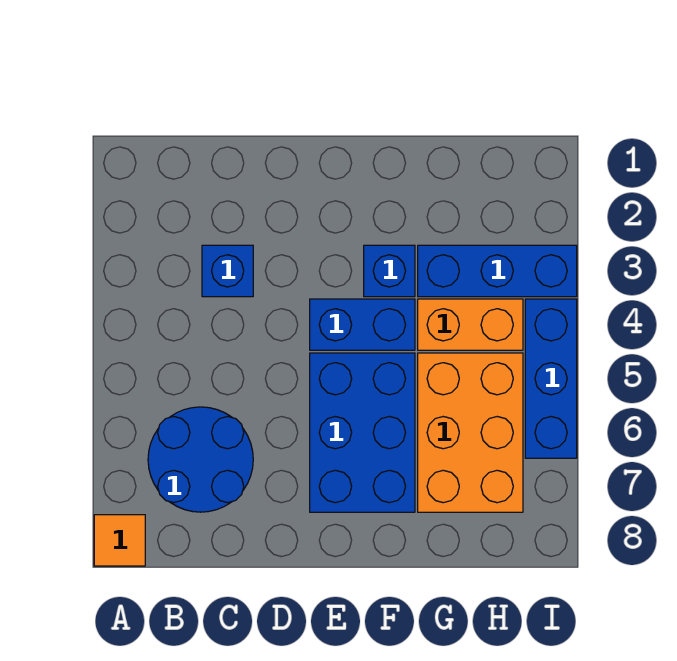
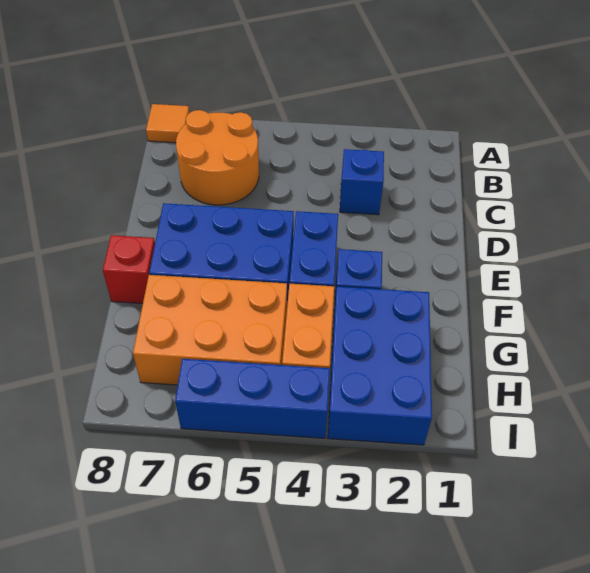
blue 2x2 round brick [148,407,253,512] -> orange 2x2 round brick [176,110,259,205]
none -> red 1x1 brick [103,235,155,304]
blue 1x3 brick [418,245,577,297] -> blue 2x3 brick [328,287,432,445]

